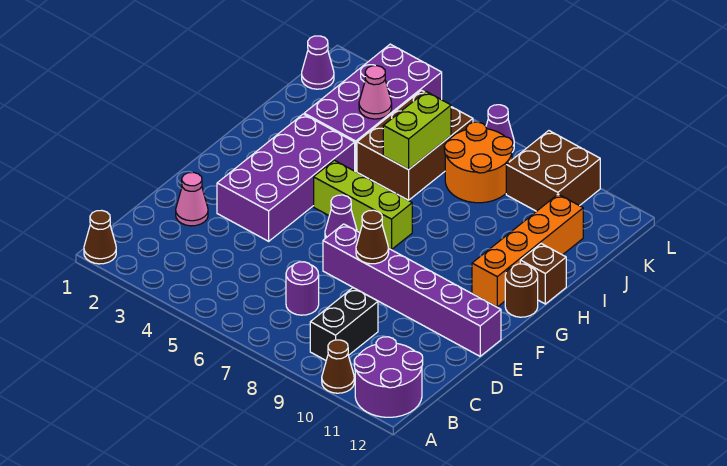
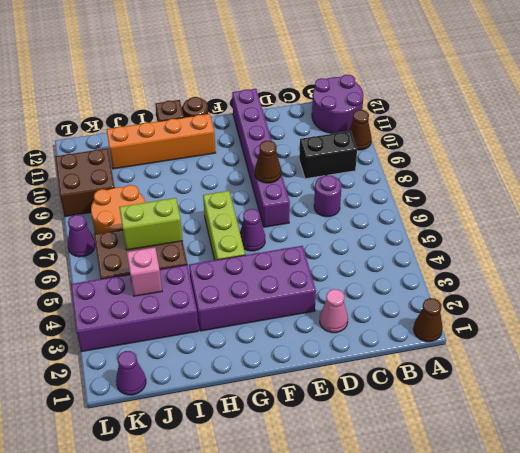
pink 1x1 cone [359,66,392,119] -> pink 1x1 brick [127,247,162,296]

